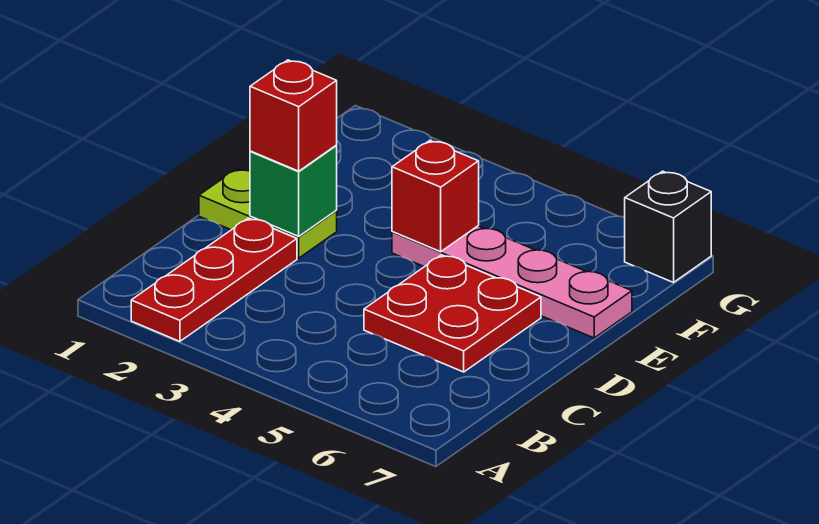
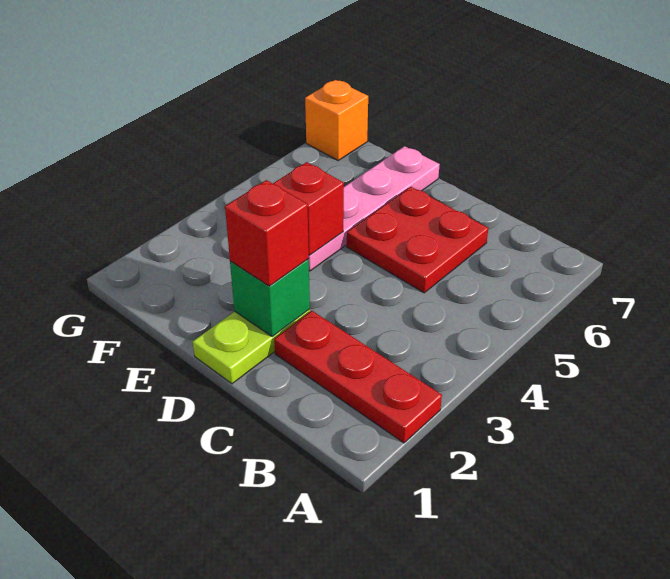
black 1x1 brick [625,171,711,283] -> orange 1x1 brick [305,80,368,160]

